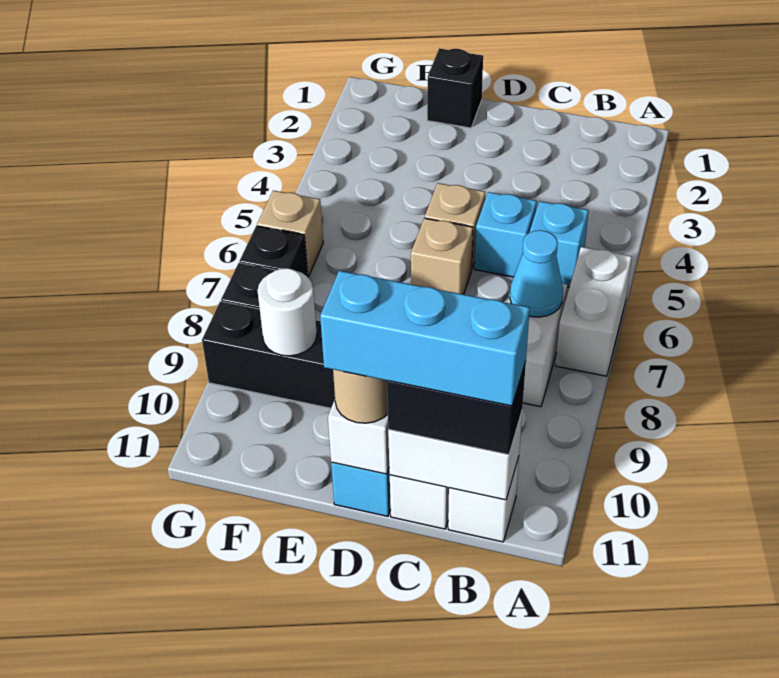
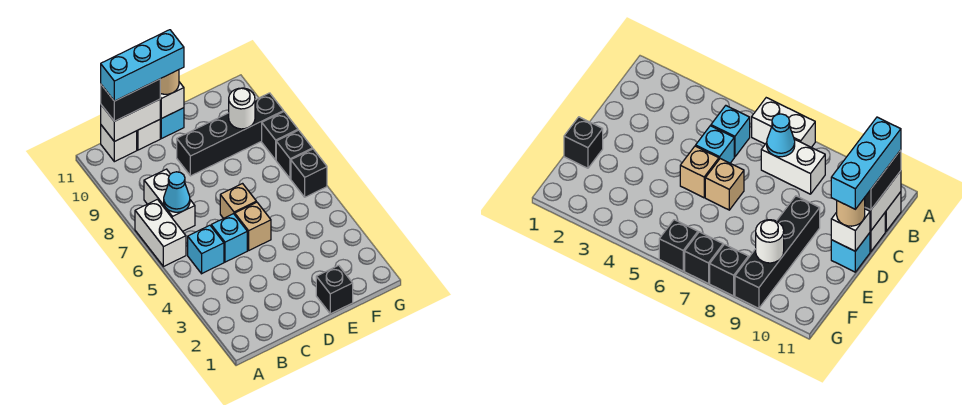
tan 1x1 brick [257,191,323,277] -> black 1x1 brick [291,149,327,197]

